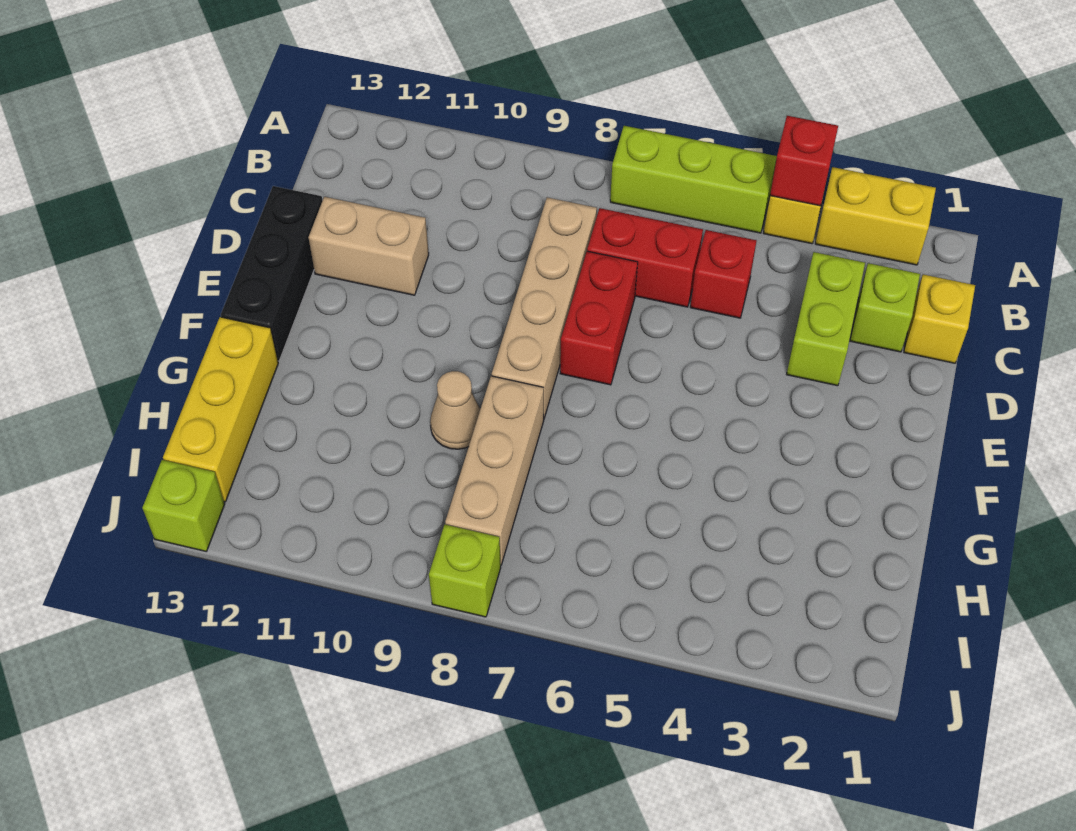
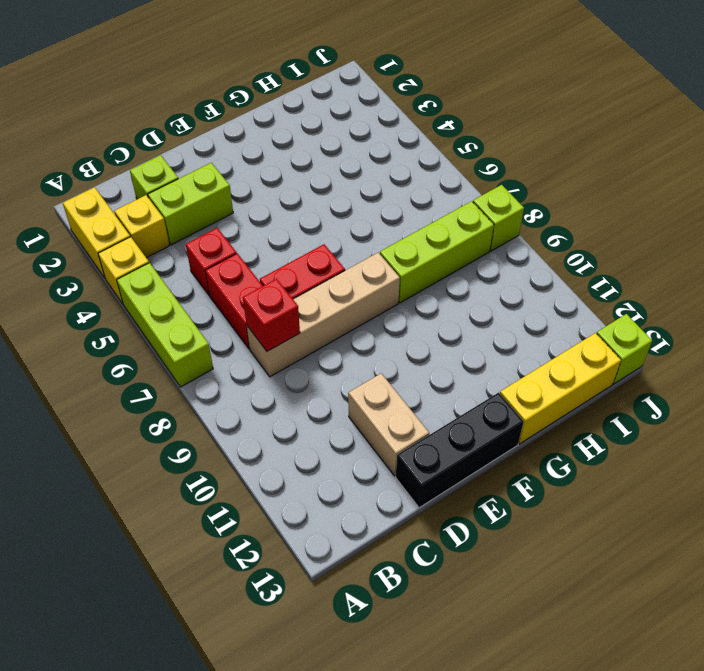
red 1x1 brick [770,116,838,206] -> red 1x1 brick moved to [243,279,300,351]
yellow 1x1 brick [904,274,975,363] -> yellow 1x1 brick moved to [114,195,170,258]
tan 1x3 brick [445,376,544,565] -> lime 1x3 brick [380,201,494,303]
tan 1x1 cone [430,371,480,449] -> none

